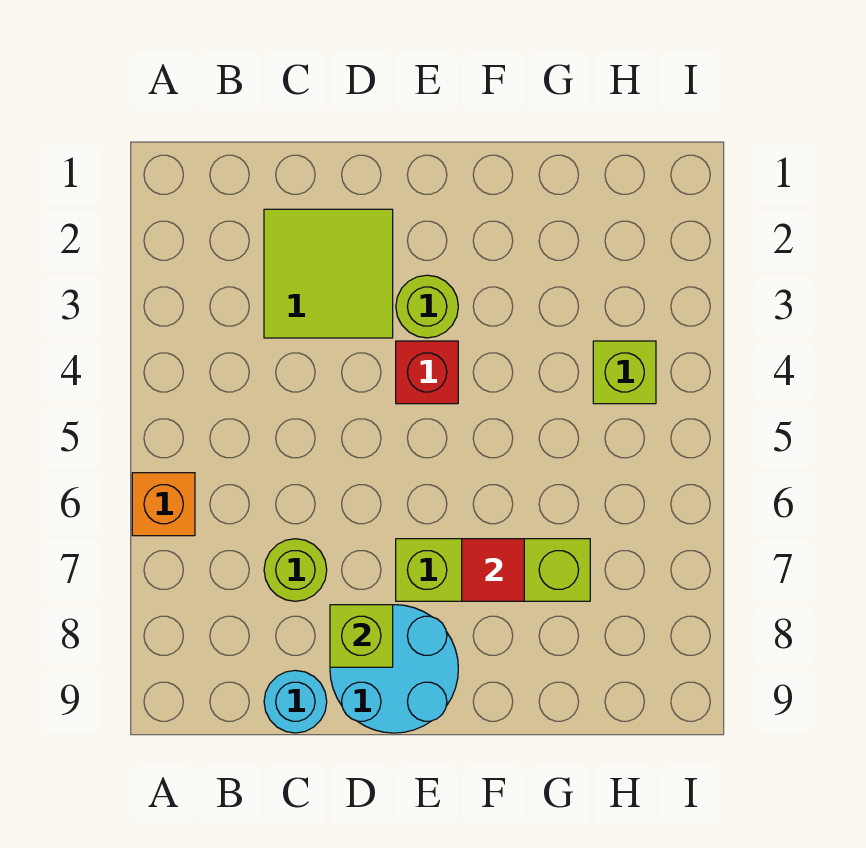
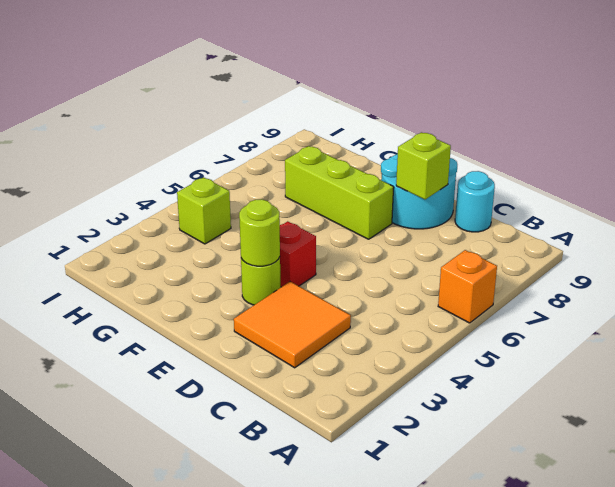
lime 2x2 tile [264,209,393,338] -> orange 2x2 tile [234,282,351,368]
lime 1x1 round brick [264,539,327,601] -> lime 1x1 round brick moved to [239,199,280,266]
red 1x1 tile [462,539,524,601] -> none

